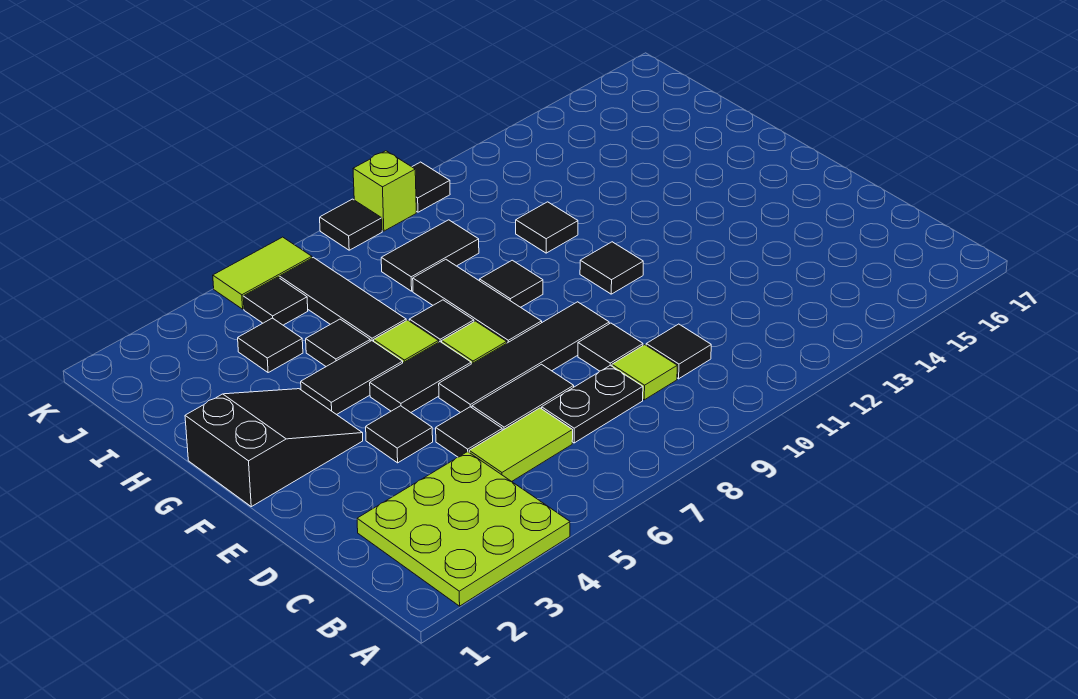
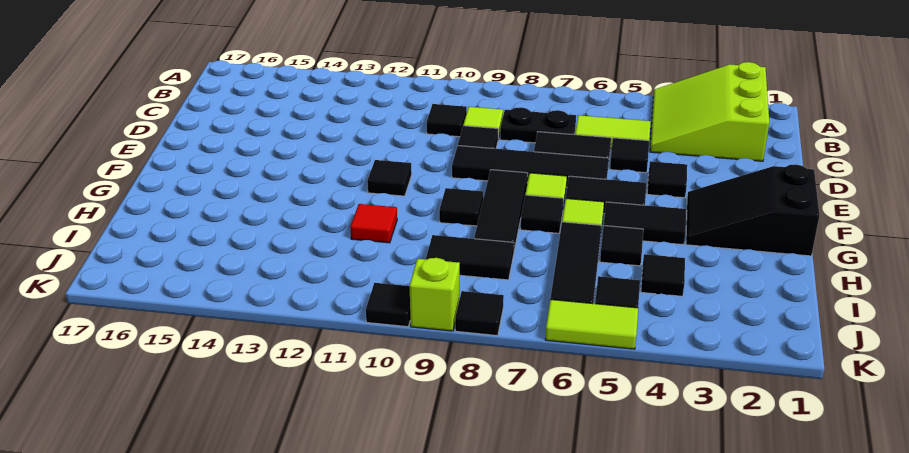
lime 3x3 plate [357,452,570,606] -> lime 3x3 slope [650,62,769,161]
black 1x1 tile [516,202,578,253] -> red 1x1 tile [350,204,397,243]

